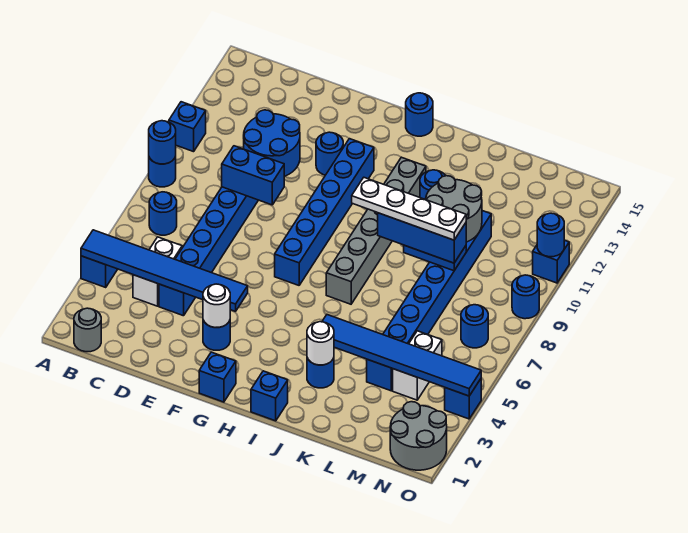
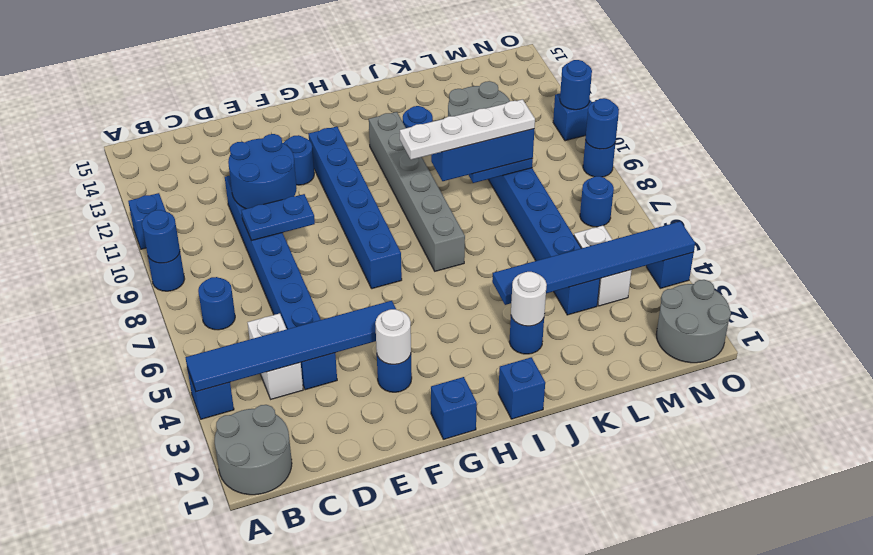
grey 1x1 round brick [74,308,101,352] -> grey 2x2 round brick [215,405,292,495]
blue 1x2 brick [222,146,284,205] -> blue 1x2 plate [241,194,315,241]
blue 1x1 round brick [406,93,433,136] -> blue 1x1 round brick moved to [585,98,619,149]

